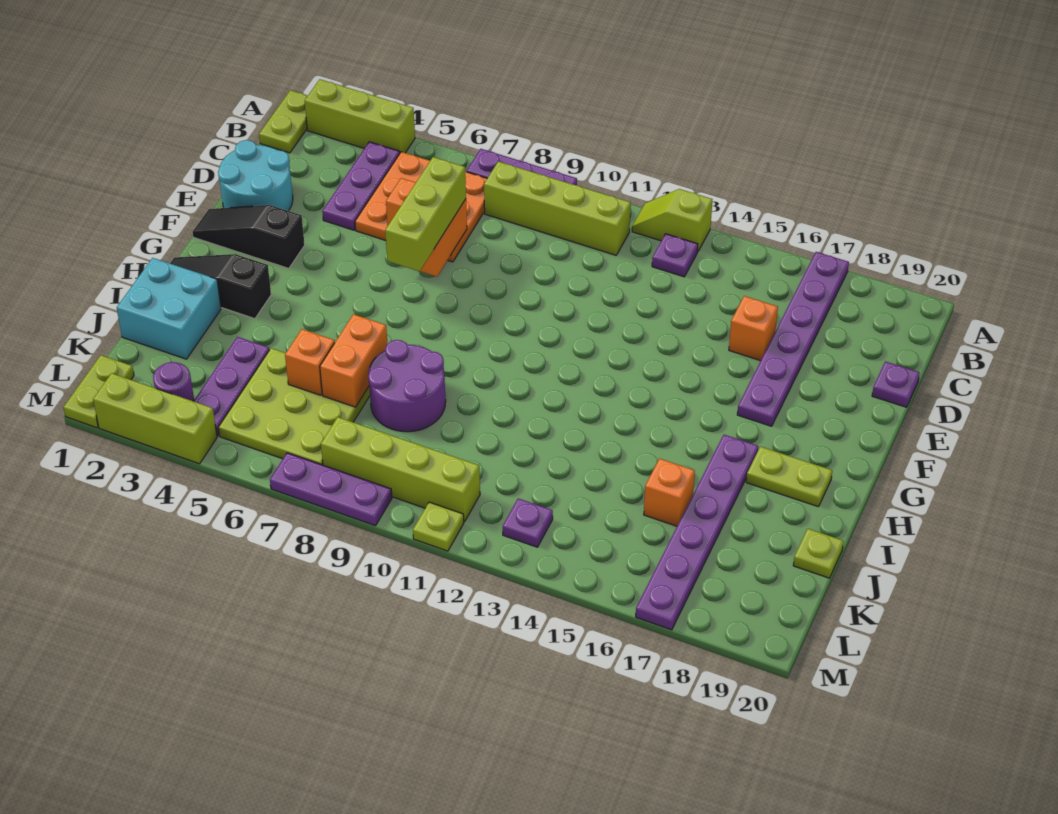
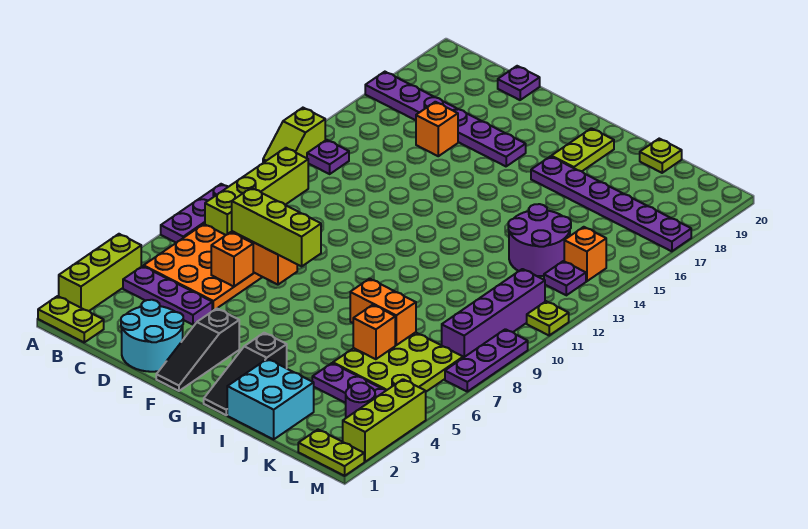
purple 2x2 round brick [368,340,446,432] -> purple 2x2 round brick moved to [508,204,571,276]
orange 1x1 brick [644,459,695,526] -> orange 1x1 brick moved to [564,227,606,281]
lime 1x4 brick [321,417,480,522] -> purple 1x4 brick [442,269,545,358]

